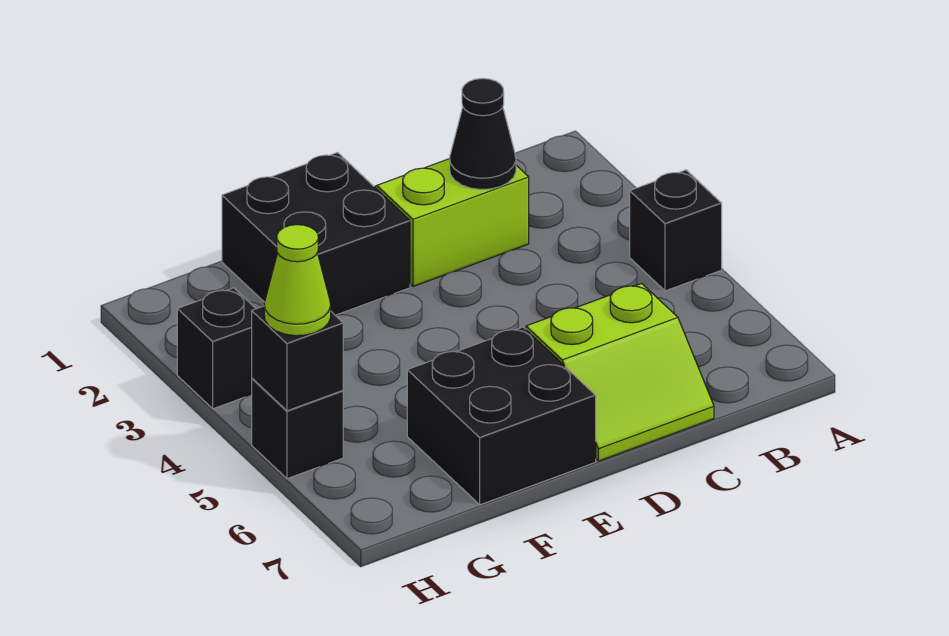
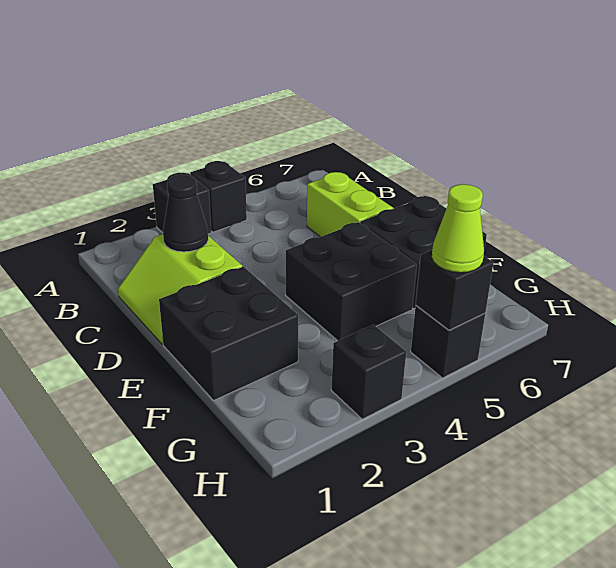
none -> black 1x1 brick [153,173,211,234]
none -> black 2x2 brick [286,222,417,341]

